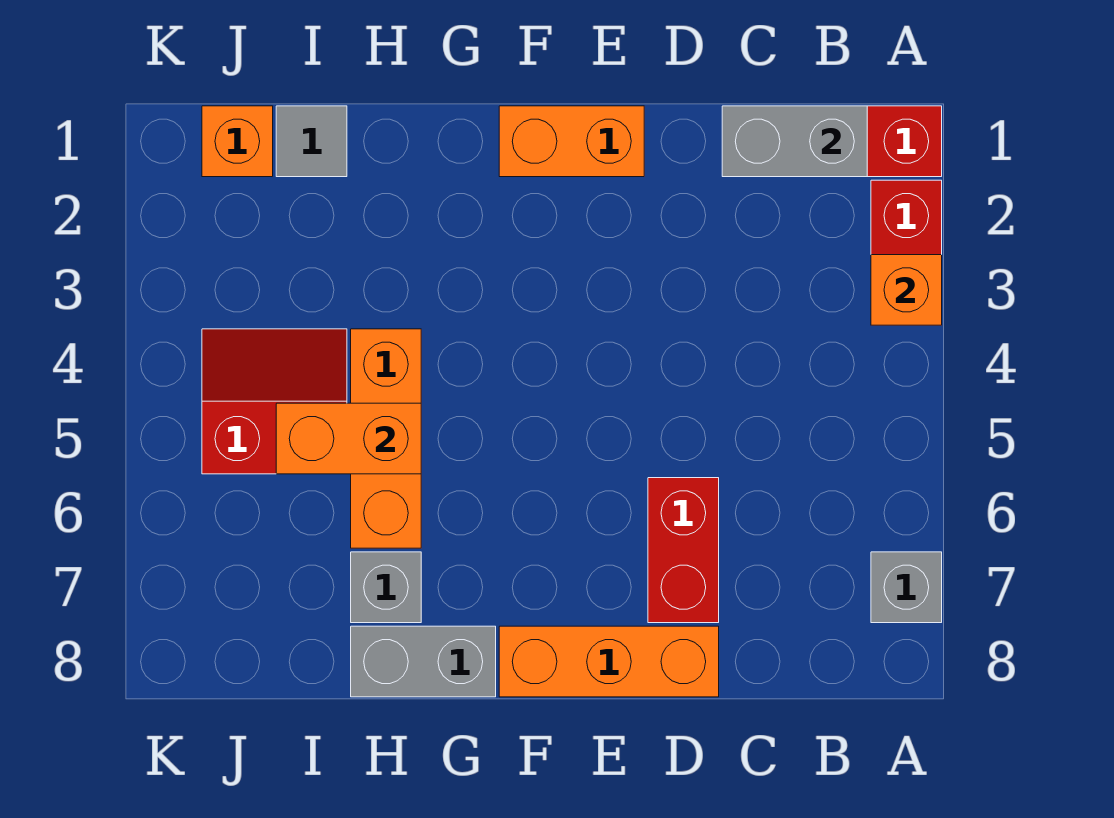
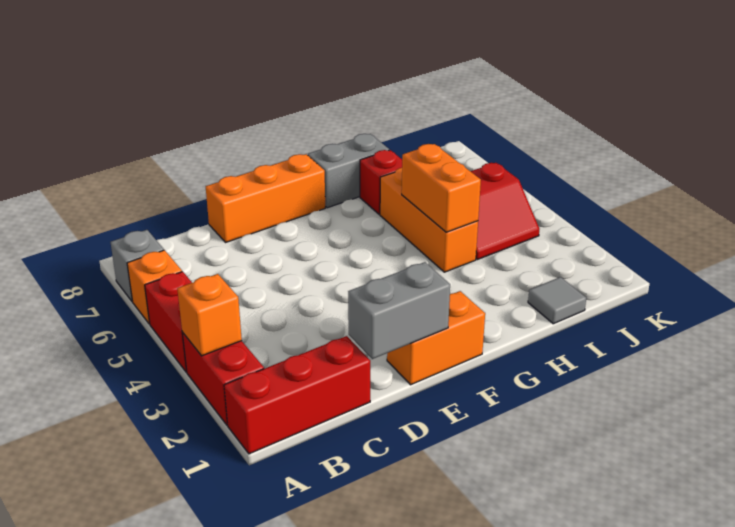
grey 1x2 brick [722,106,867,177] -> grey 1x2 brick moved to [348,262,450,359]
red 1x2 brick [648,478,719,623] -> red 1x2 brick moved to [145,272,192,372]
orange 1x2 brick [276,403,421,474] -> orange 1x2 brick turned to [402,144,481,232]
grey 1x1 brick [351,552,421,623] -> red 1x1 brick [360,150,402,214]
orange 1x1 brick [202,106,273,177] -> orange 1x1 brick moved to [127,250,182,324]

